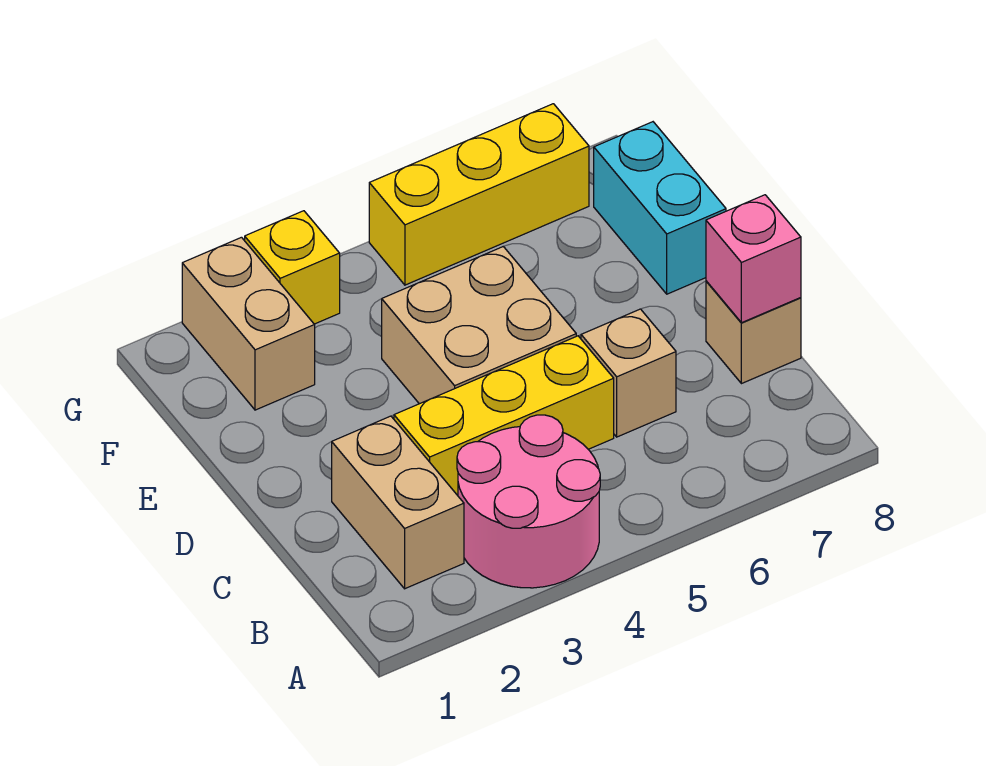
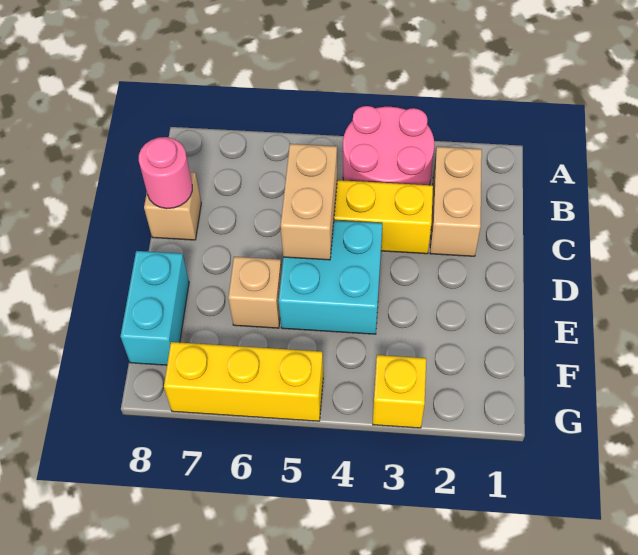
tan 1x1 brick [581,309,676,437] -> tan 1x1 brick moved to [228,257,282,328]
pink 1x1 brick [706,195,801,323] -> pink 1x1 round brick [139,137,192,209]
tan 2x2 brick [382,246,576,404] -> cyan 2x2 brick [279,220,382,334]
tan 1x2 brick [182,237,315,410] -> tan 1x2 brick moved to [281,144,337,260]

